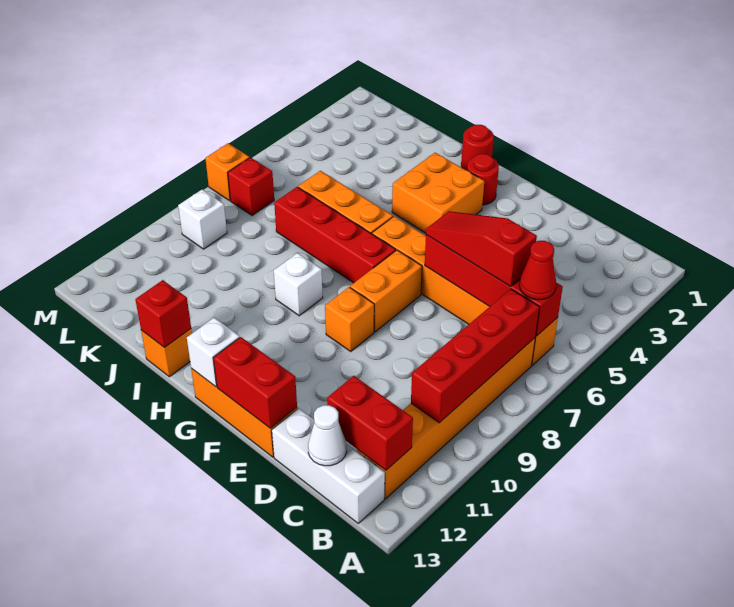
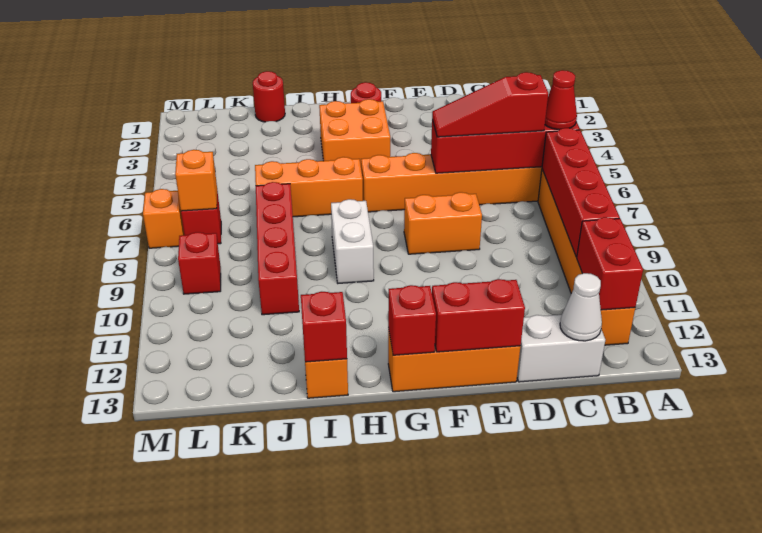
red 1x2 brick [327,376,413,470] -> red 1x2 brick turned to [577,217,643,310]
white 1x3 brick [272,408,385,523] -> white 1x2 brick [517,315,605,382]
orange 1x2 brick [350,250,422,332] -> orange 1x2 brick turned to [404,192,482,254]
orange 1x1 brick [325,287,374,351] -> orange 1x1 brick moved to [175,150,217,211]
red 1x4 brick [274,187,396,283] -> red 1x4 brick turned to [256,182,299,315]
white 1x1 brick [187,318,240,387] -> red 1x1 brick [388,285,436,355]
red 1x1 round brick [461,125,494,170] -> red 1x1 round brick moved to [253,71,285,122]
white 1x1 brick [274,253,323,316] -> white 1x2 brick [331,199,374,283]
white 1x1 brick [178,190,227,249] -> red 1x1 brick [178,232,221,294]

